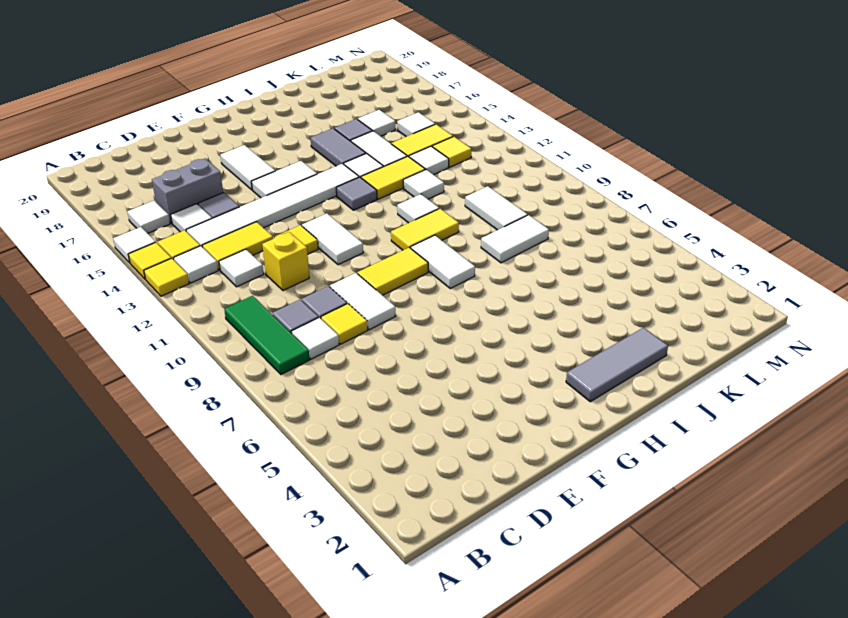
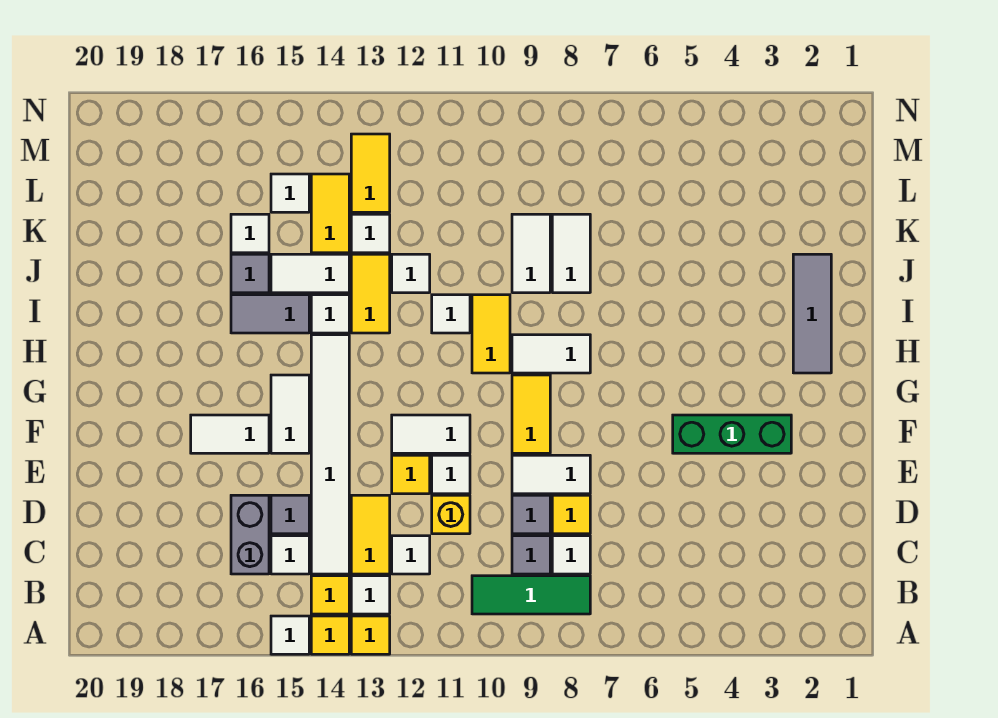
white 1x1 tile [127,201,170,233] -> white 1x1 tile moved to [432,455,470,494]
none -> green 1x3 brick [673,415,791,453]
grey 1x1 tile [336,177,377,210] -> none
white 1x2 tile [465,186,528,230] -> white 1x2 tile turned to [512,214,550,293]
yellow 1x1 tile [432,137,471,167] -> yellow 1x2 tile [351,134,390,212]

